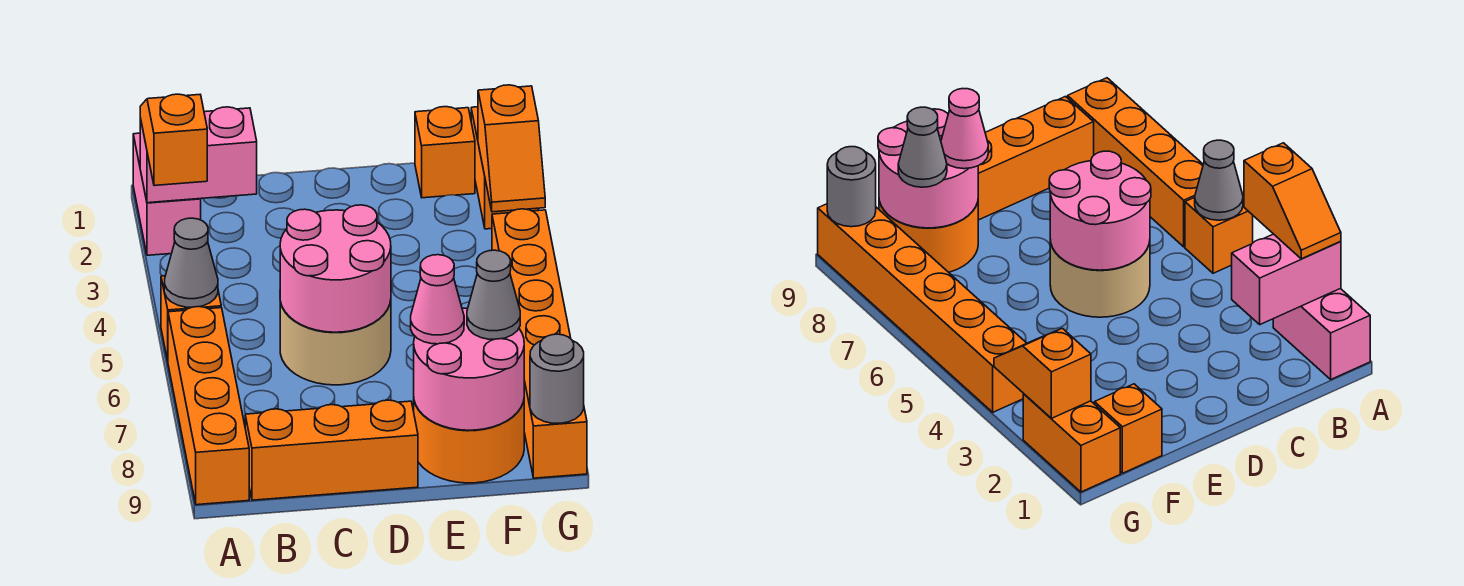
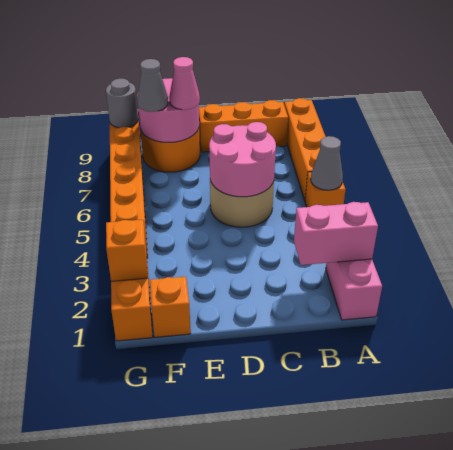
orange 1x2 slope [140,94,207,186] -> none

